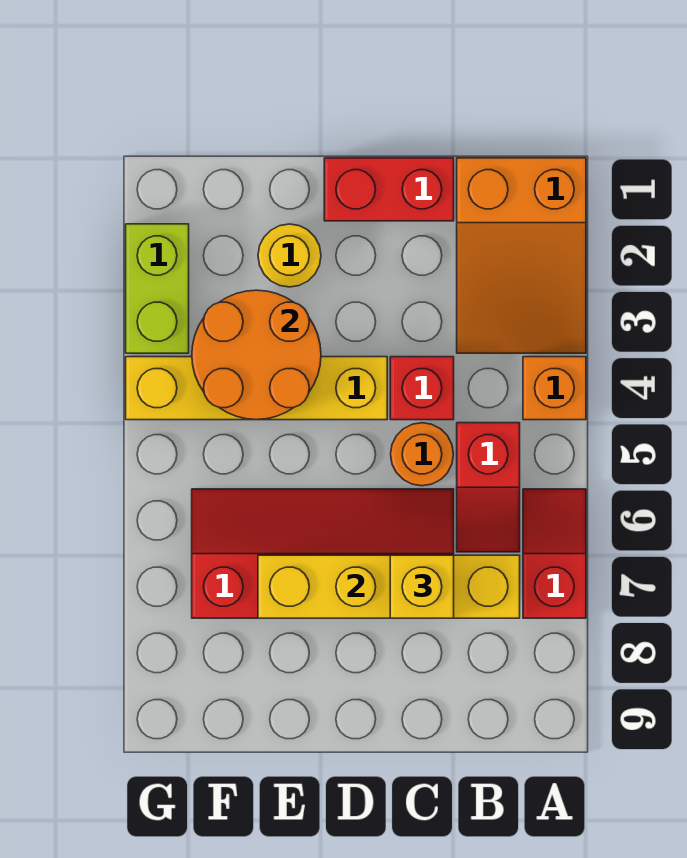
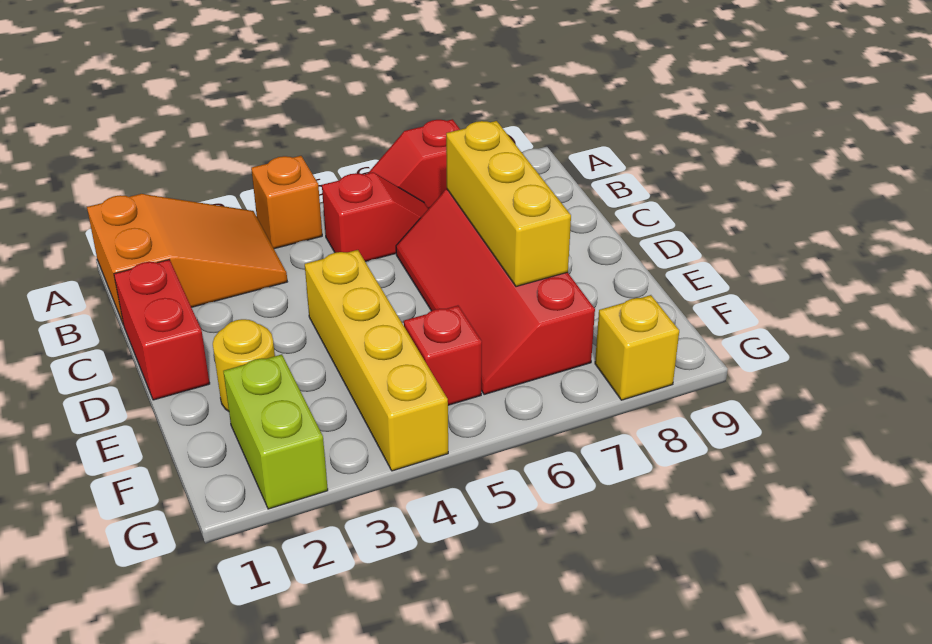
yellow 1x4 brick [258,555,520,618] -> yellow 1x3 brick [446,121,571,287]
red 1x1 brick [390,357,454,420] -> red 1x1 brick moved to [404,306,482,405]
orange 1x1 round brick [391,423,454,486] -> none
yellow 1x1 brick [390,555,454,618] -> yellow 1x1 brick moved to [595,295,679,400]
orange 2x2 round brick [192,290,321,420] -> none
lime 1x2 brick [126,224,189,353] -> lime 1x2 brick turned to [223,354,328,509]

